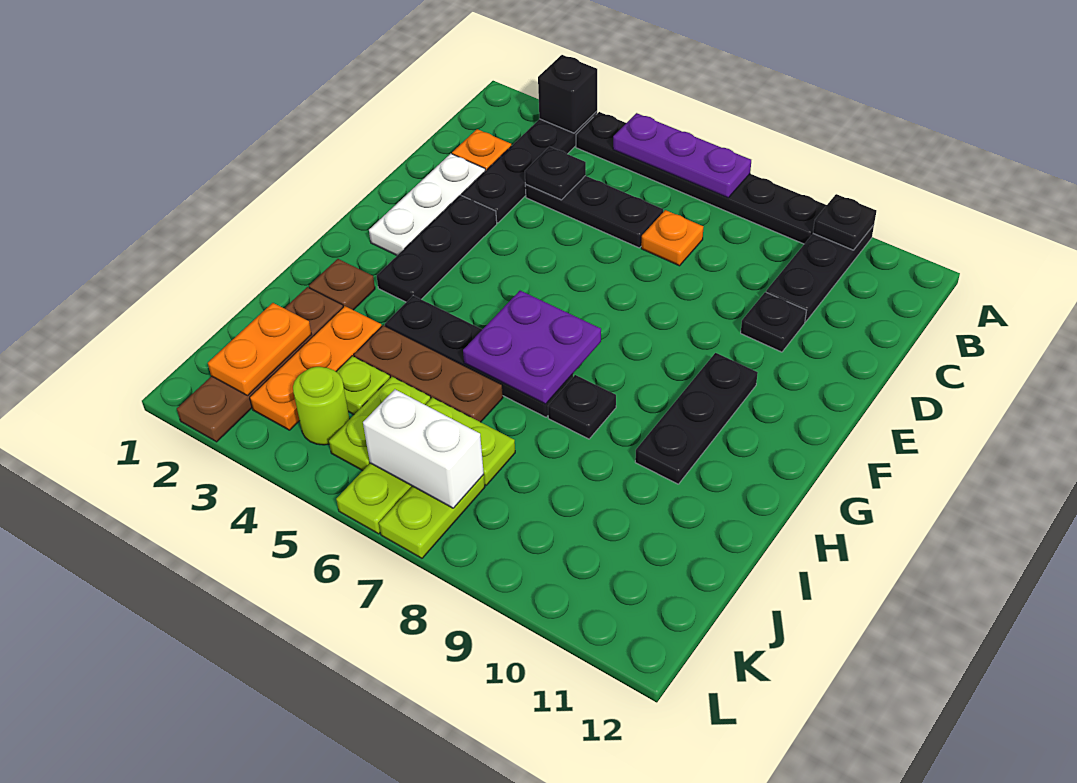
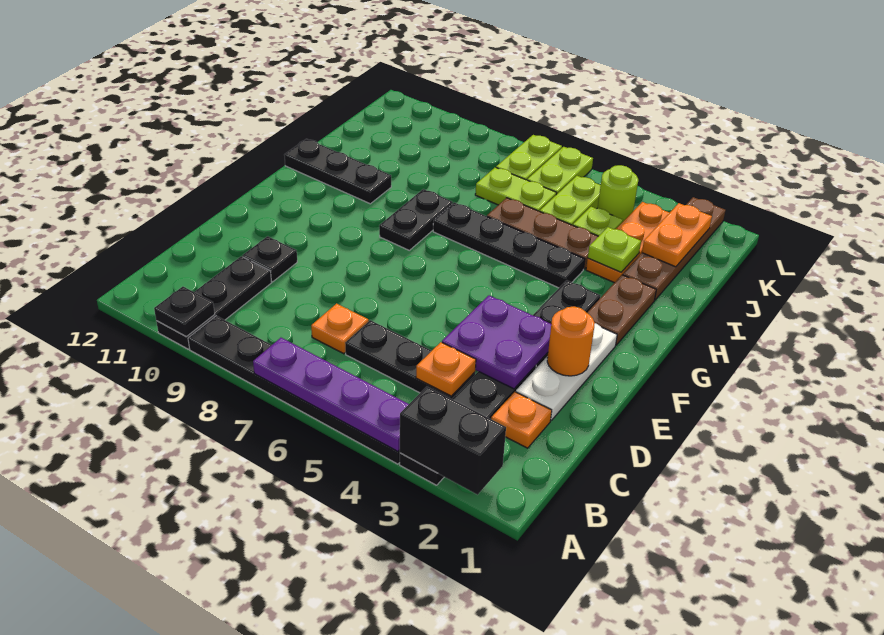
black 1x1 brick [538,55,597,133] -> black 1x2 brick [400,387,506,495]
purple 1x3 plate [613,113,751,198] -> purple 1x4 plate [253,338,409,452]
black 1x1 plate [525,147,586,200] -> orange 1x1 plate [416,342,476,396]
none -> orange 1x1 round brick [547,307,595,376]
black 1x3 plate [635,353,758,484] -> black 1x3 plate turned to [284,139,391,204]
purple 2x2 plate [463,291,601,404] -> purple 2x2 plate moved to [442,295,551,389]
brown 1x1 plate [309,259,375,310] -> brown 1x2 plate [587,275,656,345]
black 1x1 plate [548,375,616,439] -> black 1x2 plate [379,189,453,250]
none -> lime 1x1 plate [588,227,641,272]
white 1x2 brick [363,389,484,508] -> none

